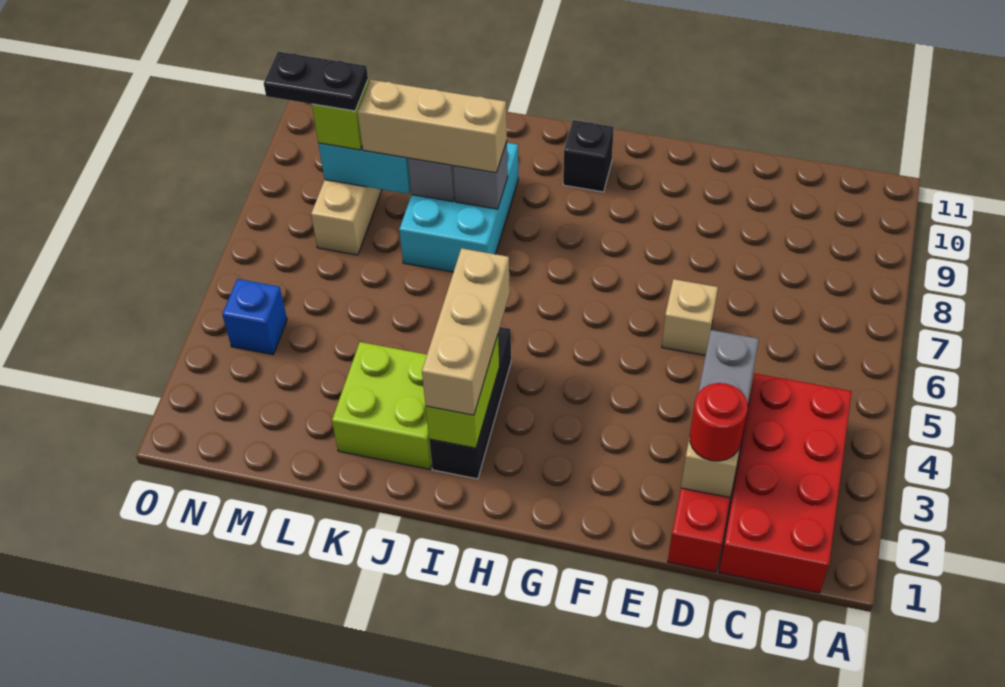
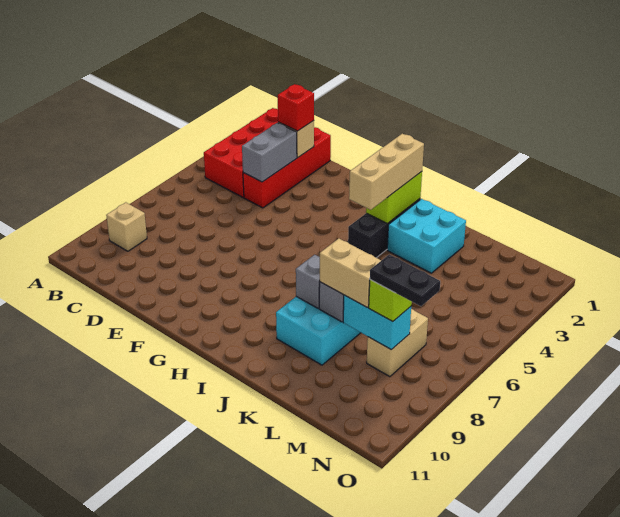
red 1x1 round brick [690,383,748,461] -> red 1x1 brick [278,84,314,131]
tan 1x1 brick [662,279,718,355] -> tan 1x1 brick moved to [106,202,147,251]
black 1x1 brick [563,120,614,192] -> none
lime 2x2 brick [332,342,432,469] -> cyan 2x2 brick [387,199,466,273]
tan 1x3 brick [358,80,507,173] -> tan 1x2 brick [320,239,381,307]
blue 1x1 brick [222,279,287,355] -> none

